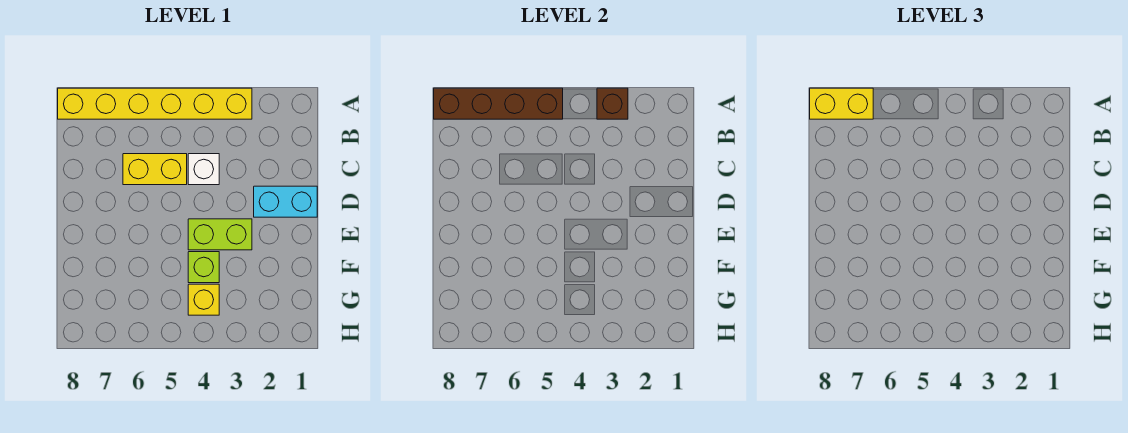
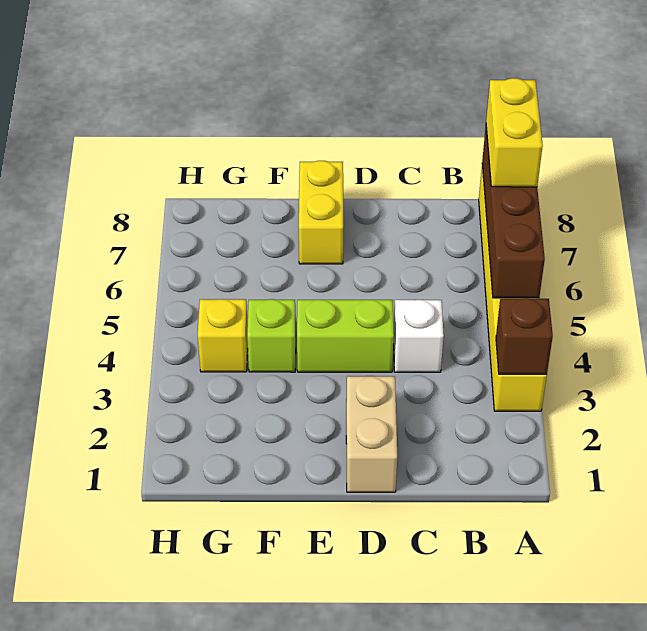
yellow 1x2 brick [123,154,187,185] -> yellow 1x2 brick moved to [299,161,343,264]
cyan 1x2 brick [254,186,317,217] -> tan 1x2 brick [346,376,397,492]
lime 1x2 brick [188,219,252,250] -> lime 1x2 brick turned to [297,300,394,372]

